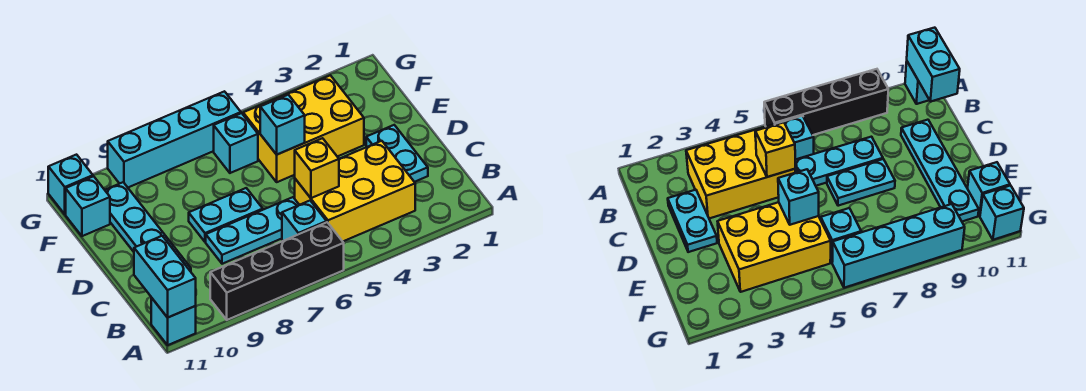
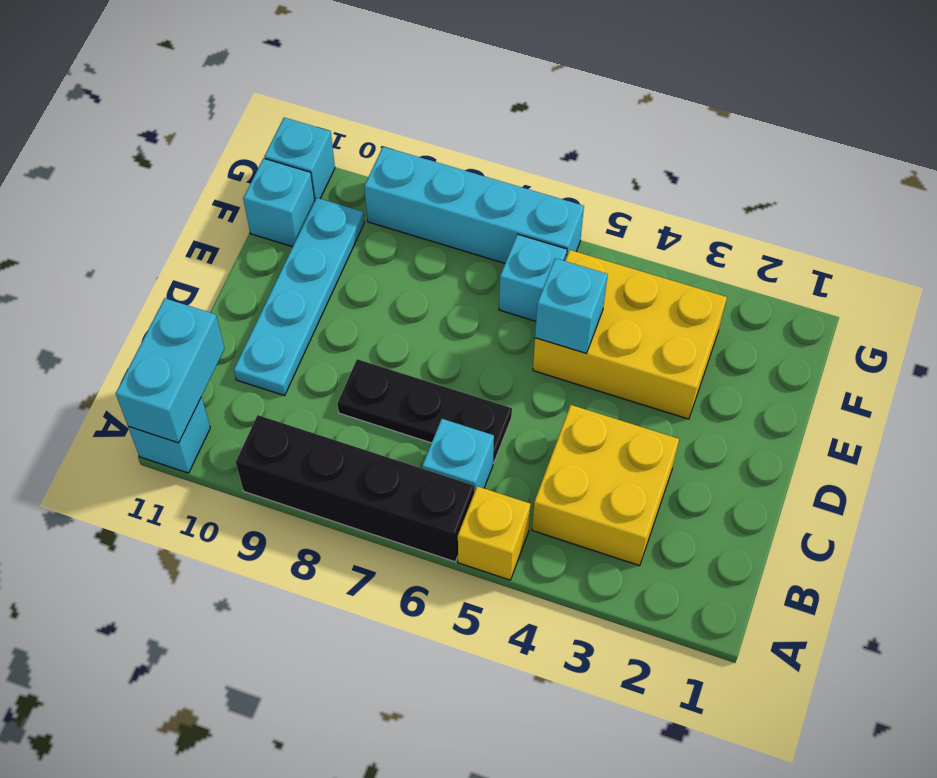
yellow 2x3 brick [295,141,415,241] -> yellow 2x2 brick [532,405,679,566]
cyan 1x2 plate [366,125,428,182] -> none
yellow 1x1 brick [295,138,339,198] -> yellow 1x1 brick moved to [458,486,531,580]
cyan 1x3 plate [206,197,299,264] -> black 1x3 plate [337,359,512,463]
cyan 1x2 plate [189,188,263,242] -> none

